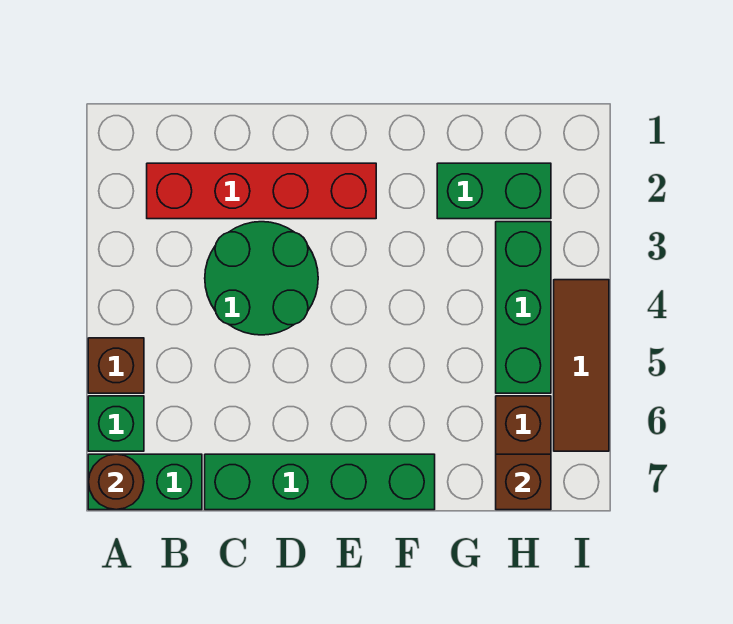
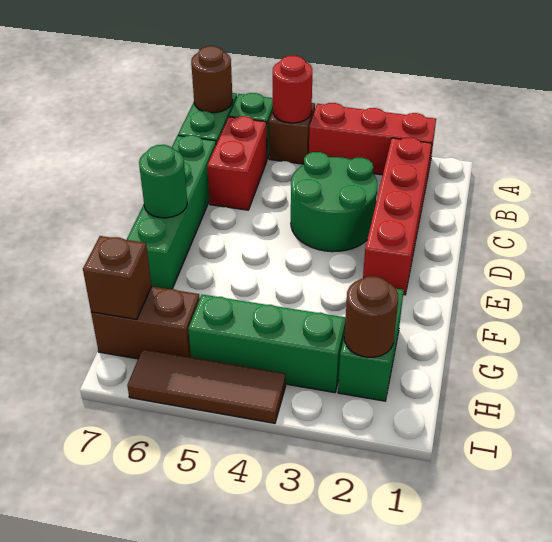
none -> red 1x3 brick [309,103,436,178]
none -> red 1x1 round brick [273,56,312,123]
none -> red 1x2 brick [207,116,267,210]
none -> green 1x1 round brick [139,145,187,218]
none -> brown 1x1 round brick [344,276,398,357]

